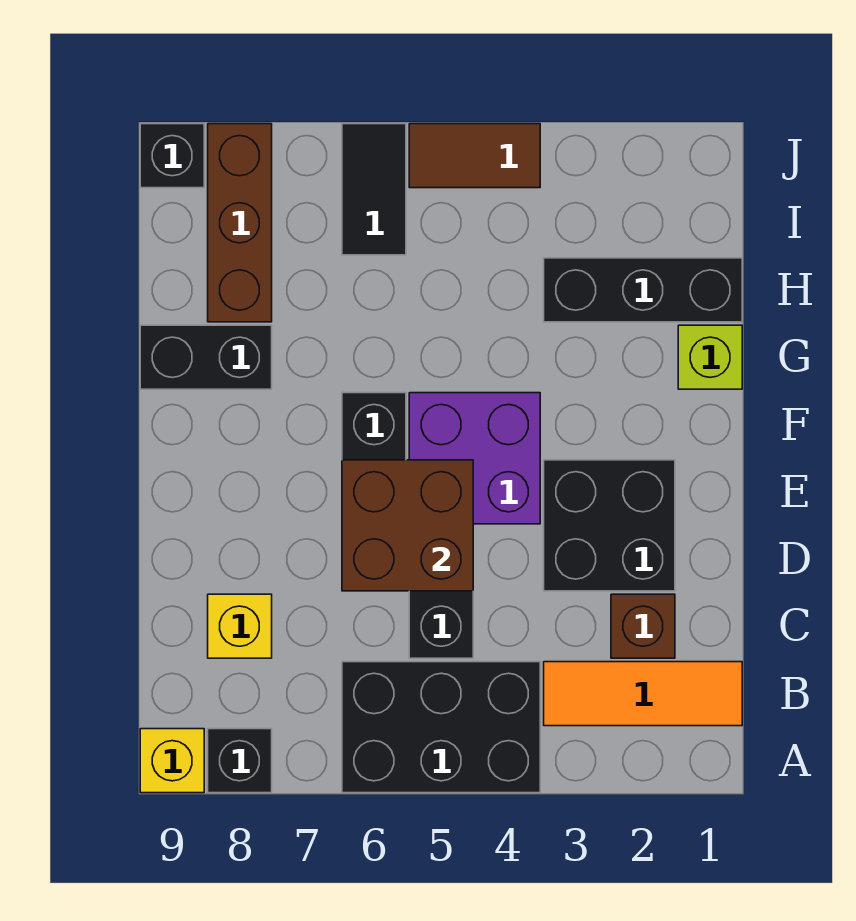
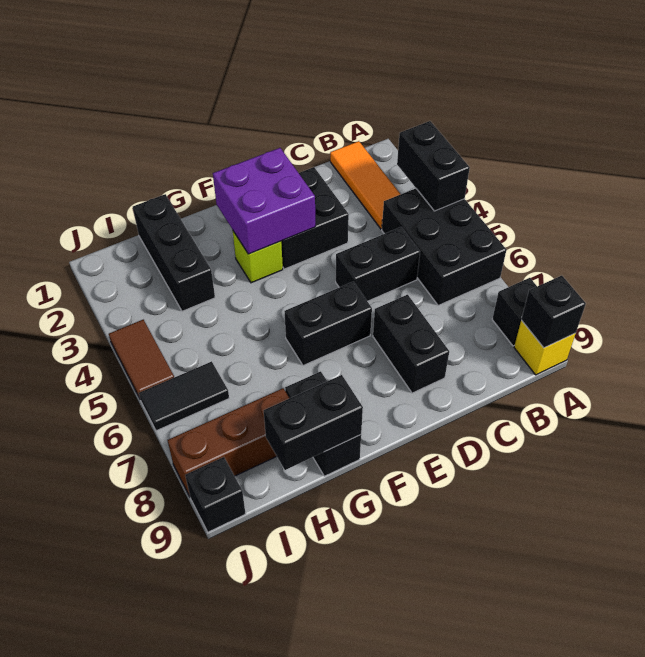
none -> black 1x2 brick [397,121,470,211]
none -> black 1x1 brick [521,276,586,348]
brown 1x1 brick [611,594,675,658] -> none
yellow 1x1 brick [208,594,272,658] -> none
brown 2x2 brick [342,460,473,591] -> none
none -> black 1x2 brick [373,295,449,393]
purple 2x2 brick [409,393,540,524] -> purple 2x2 brick moved to [213,148,315,254]
lime 1x1 brick [678,325,742,389] -> lime 1x1 brick moved to [233,231,283,283]
none -> black 1x2 brick [264,375,363,470]

